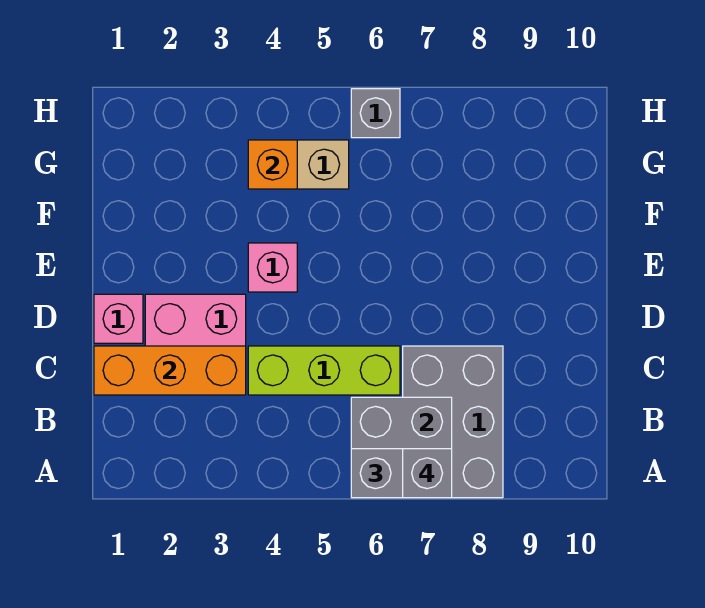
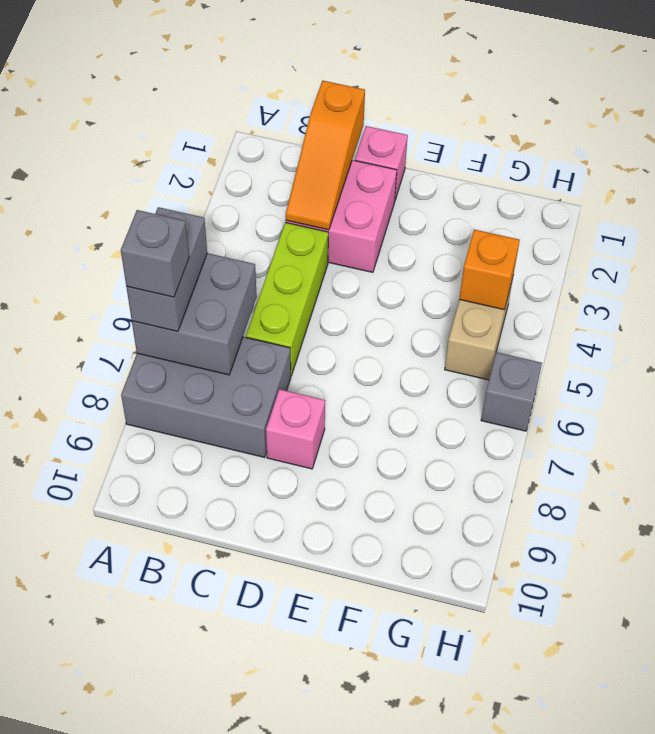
orange 1x3 brick [94,346,246,395] -> orange 1x3 slope [286,81,365,230]
pink 1x1 brick [248,243,297,292] -> pink 1x1 brick moved to [266,389,325,469]

